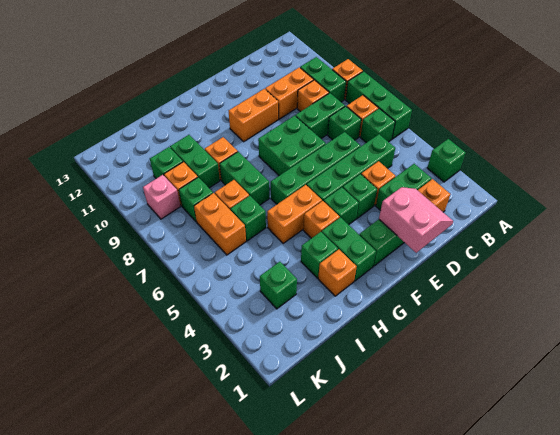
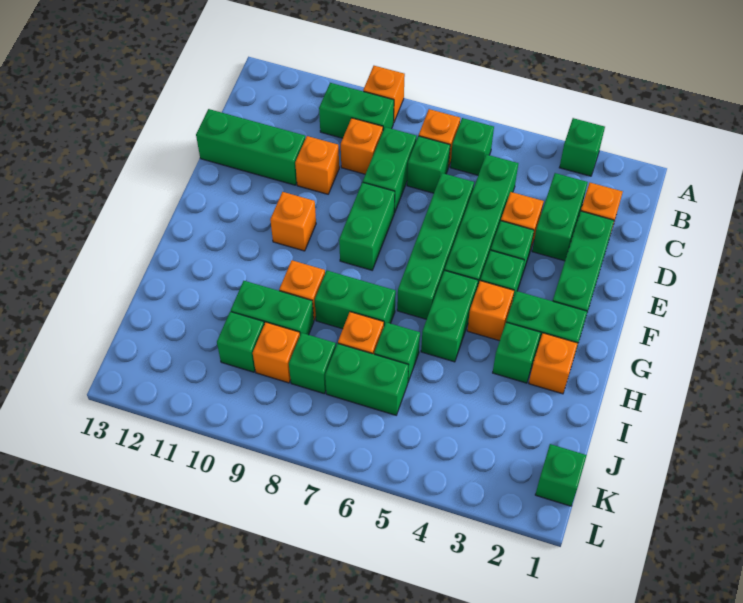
green 1x3 brick [346,71,412,139] -> green 1x3 brick moved to [196,109,305,185]
orange 1x2 brick [265,67,314,119] -> orange 1x1 brick [295,136,339,194]
pink 2x2 slope [379,187,453,253] -> none
green 2x2 brick [258,116,326,176] -> green 1x2 brick [339,182,395,270]
orange 1x2 brick [229,89,279,142] -> orange 1x1 brick [270,192,316,251]
orange 1x2 brick [267,185,322,243] -> green 1x2 brick [421,270,478,362]
green 1x1 brick [260,262,297,309] -> green 1x1 brick moved to [535,444,587,506]
orange 1x2 brick [194,193,246,255] -> green 1x2 brick [325,344,408,415]
pink 1x1 brick [143,175,180,219] -> none

